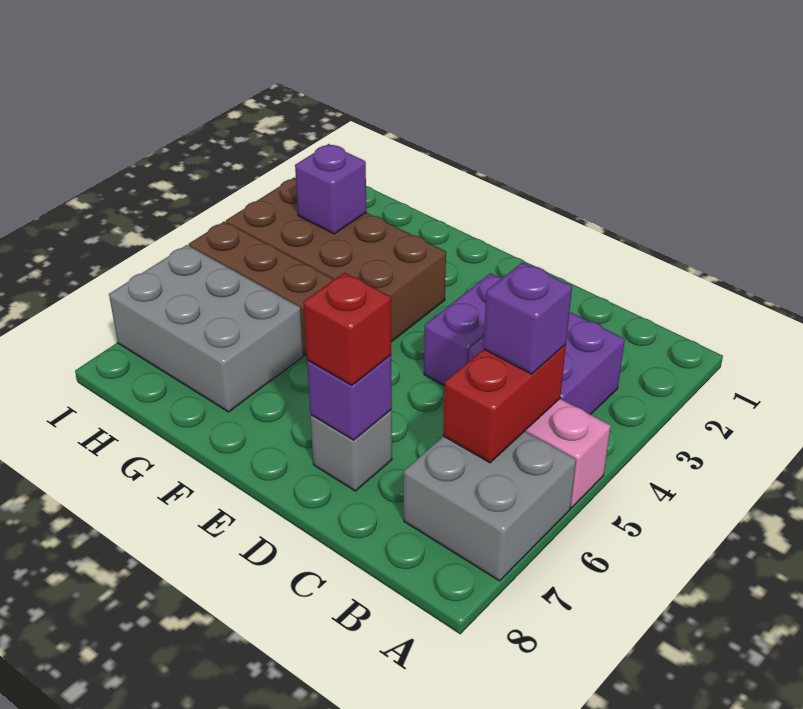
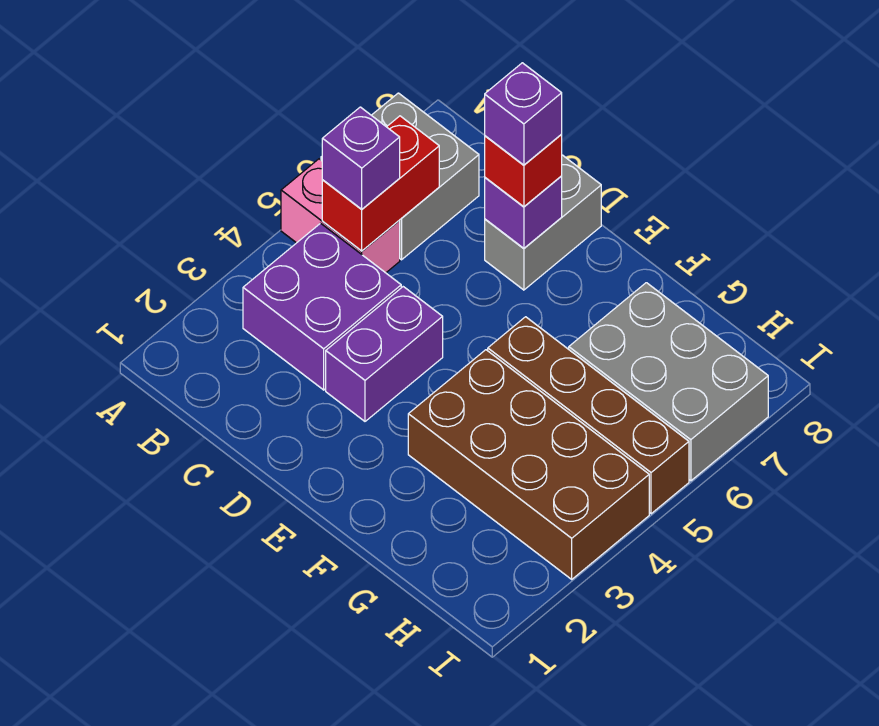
grey 1x1 brick [310,410,392,491] -> grey 1x2 brick [485,155,601,290]
purple 1x1 brick [295,144,367,234] -> purple 1x1 brick moved to [485,63,562,165]

